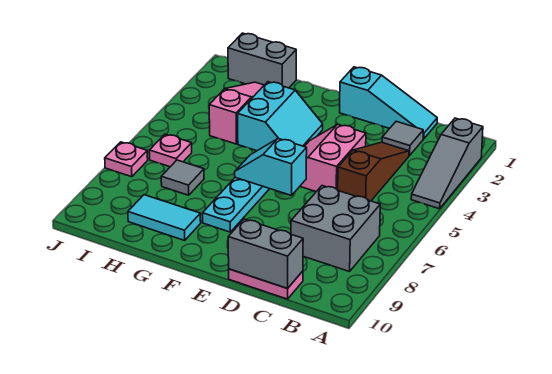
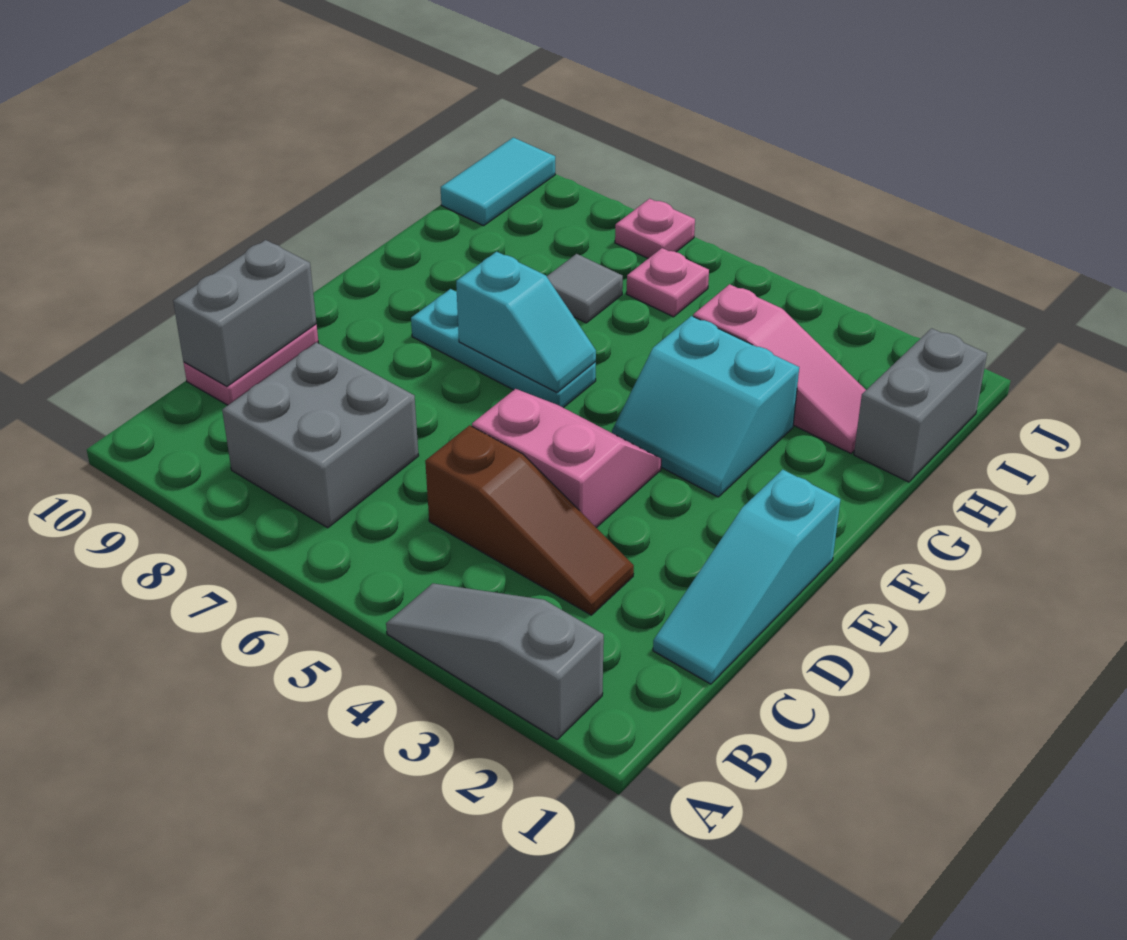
grey 1x1 tile [382,121,423,156] -> none
cyan 1x2 slope [235,138,307,196] -> cyan 1x2 slope turned to [456,252,596,392]
cyan 1x2 tile [128,195,201,241] -> cyan 1x2 tile moved to [441,137,555,226]

